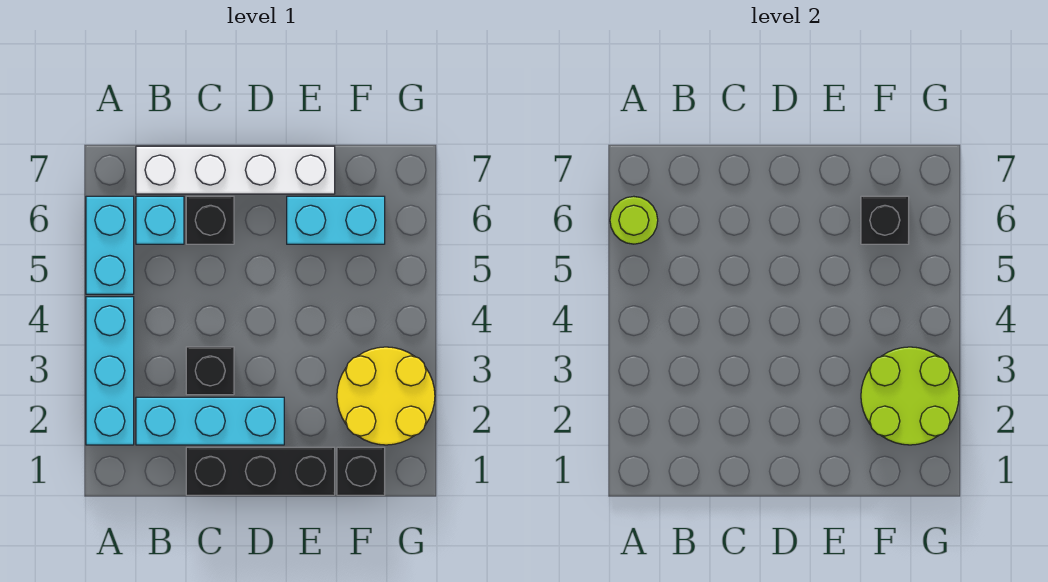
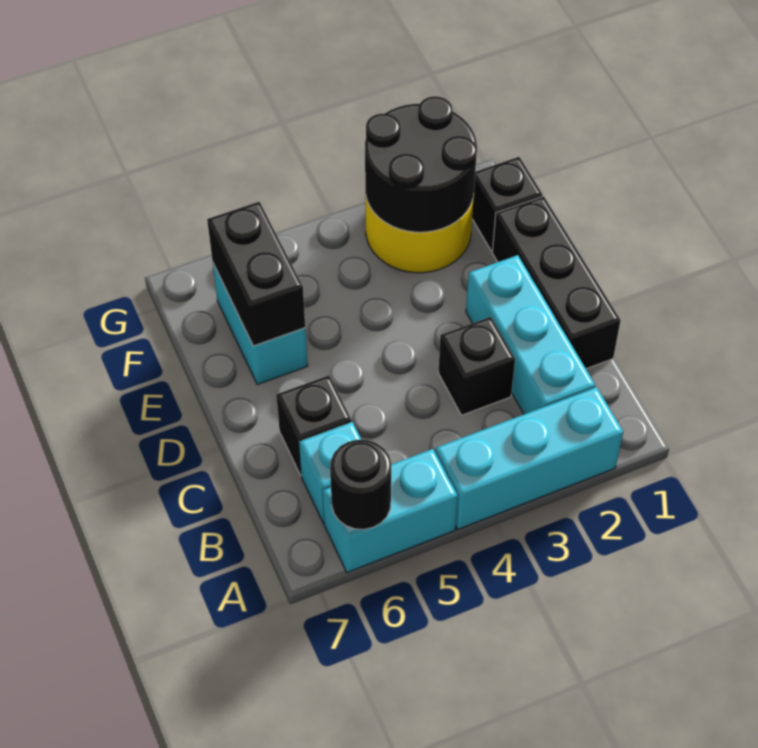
lime 1x1 round brick [610,196,658,244] -> black 1x1 round brick [330,440,391,529]
white 1x4 brick [136,146,335,194] -> none
lime 2x2 round brick [861,347,959,445] -> black 2x2 round brick [365,96,477,232]
black 1x1 brick [861,196,909,244] -> black 1x2 brick [207,202,305,346]

